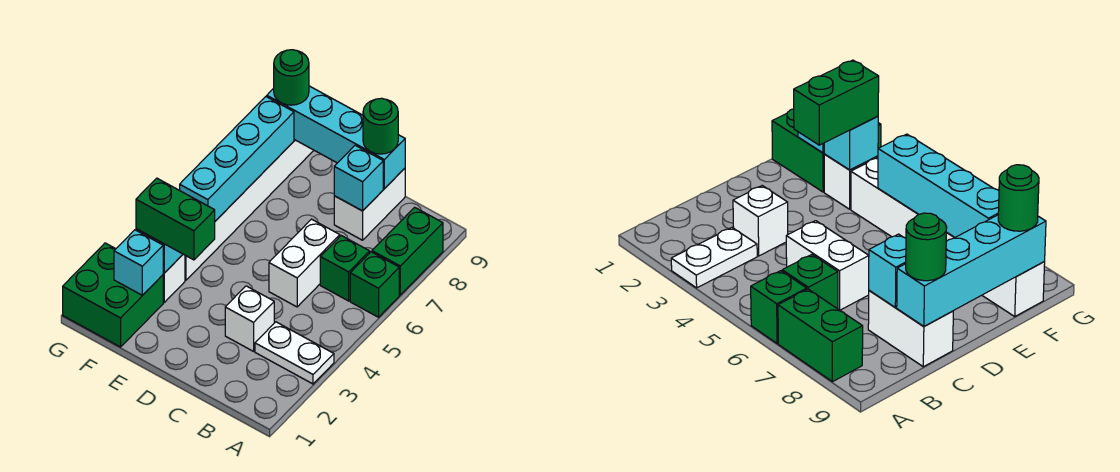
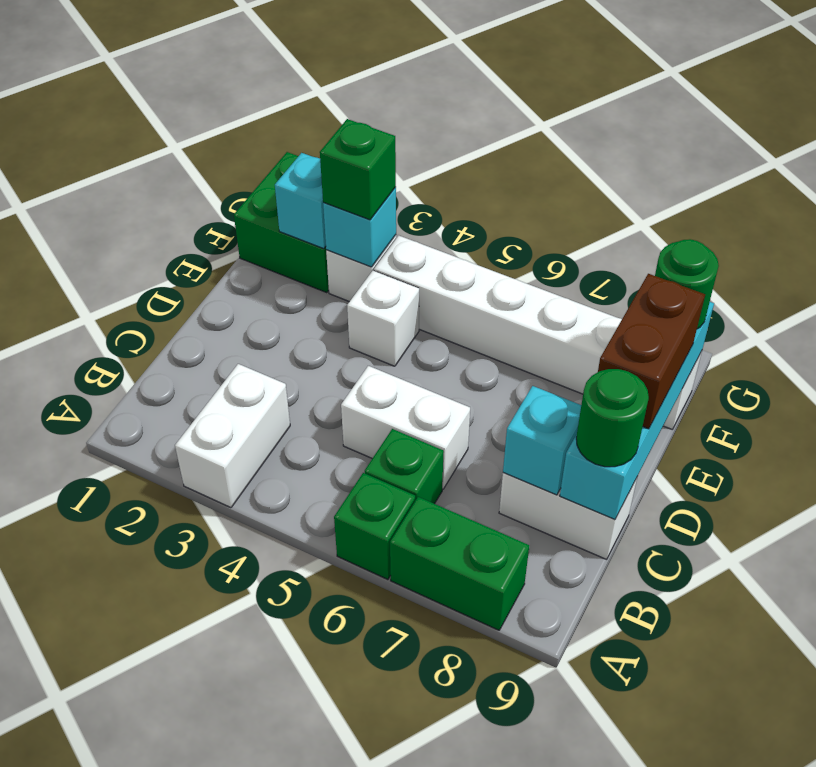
white 1x2 plate [255,322,334,384] -> white 1x2 brick [175,364,290,508]
white 1x1 brick [225,286,274,351] -> white 1x1 brick moved to [347,271,419,366]
none -> brown 1x2 brick [598,274,705,429]
green 1x2 brick [136,178,215,260] -> green 1x1 brick [320,119,396,220]
cyan 1x4 brick [180,97,294,221] -> none

